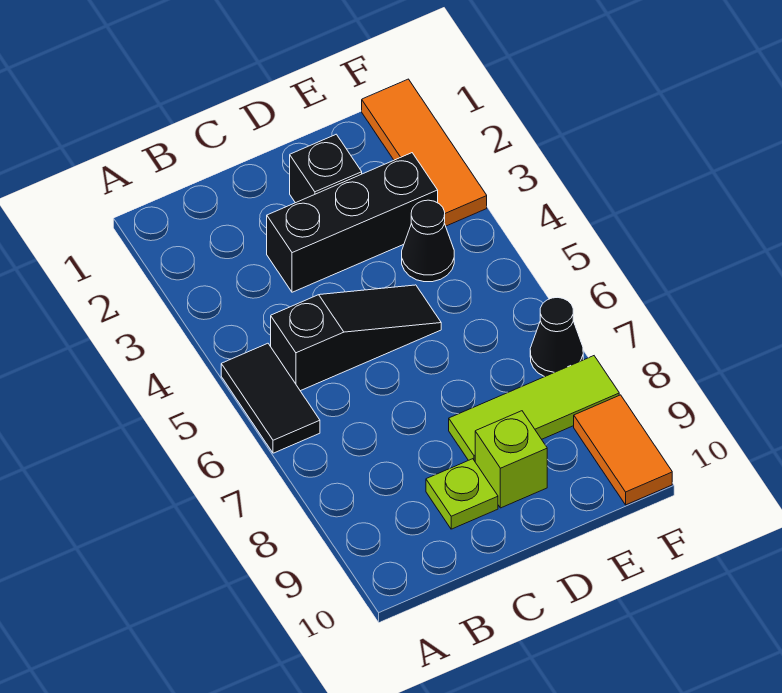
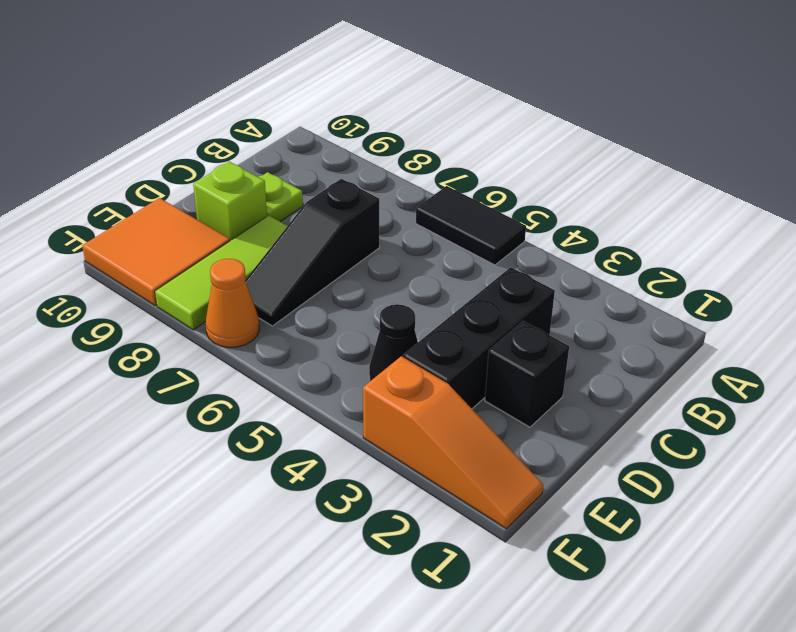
black 1x3 slope [271,285,441,391] -> black 1x3 slope moved to [245,179,379,326]
orange 1x3 tile [362,79,487,226] -> orange 1x3 slope [363,356,543,529]
black 1x1 cone [530,297,583,377] -> orange 1x1 cone [206,259,259,347]
orange 1x2 tile [574,395,672,505] -> orange 2x2 tile [82,198,230,306]

